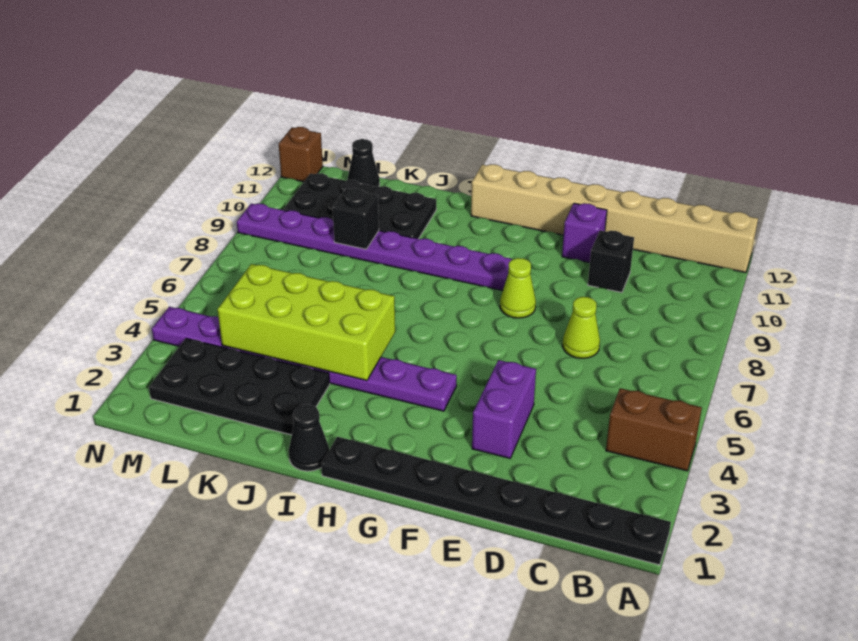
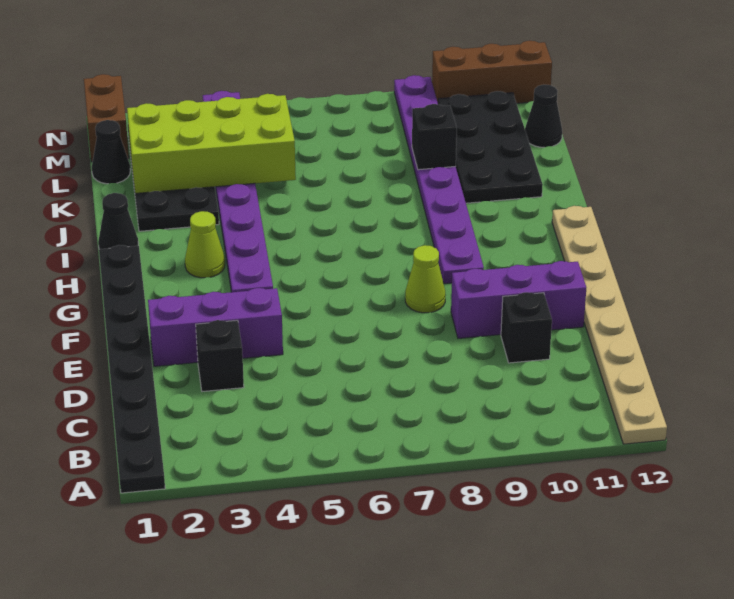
brown 1x2 brick [606,388,702,471] -> brown 1x2 brick moved to [84,74,129,162]
tan 1x8 brick [471,164,758,273] -> tan 1x8 plate [552,206,667,444]
none -> black 1x1 brick [196,320,244,392]
lime 1x1 cone [562,297,600,358] -> lime 1x1 cone moved to [185,211,225,278]
purple 1x2 brick [472,360,536,458] -> purple 1x3 brick [148,288,283,366]
purple 1x1 brick [562,203,607,263] -> purple 1x3 brick [451,261,586,338]
lime 2x4 brick [217,264,395,381] -> lime 2x4 brick turned to [127,94,296,193]
none -> black 1x1 cone [92,120,130,184]
brown 1x1 brick [279,127,323,182] -> brown 1x3 brick [432,41,552,103]

